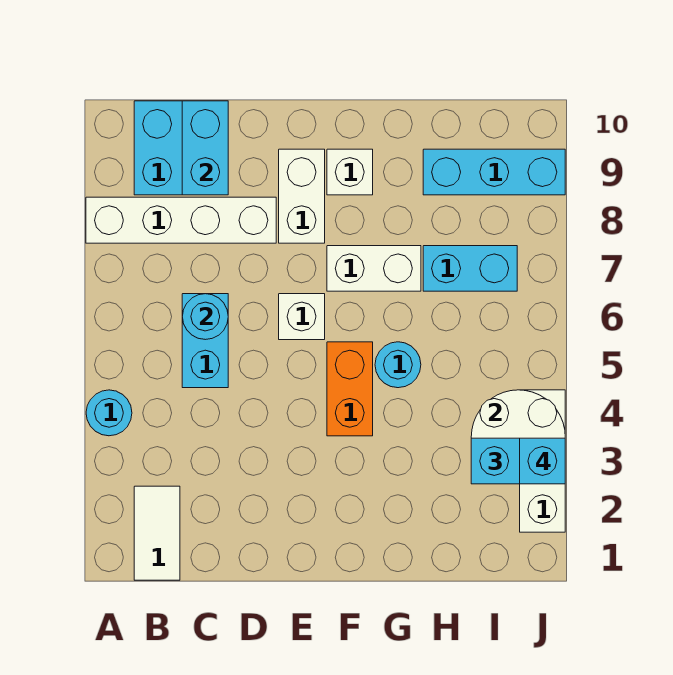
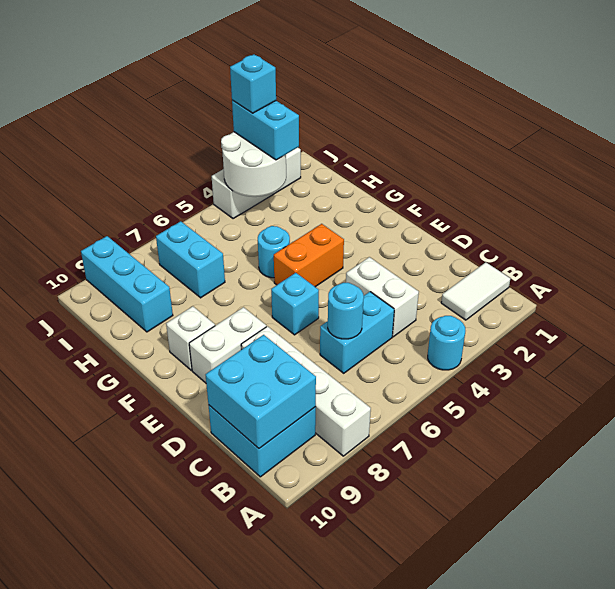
cyan 1x2 brick [182,101,228,195] -> cyan 2x2 brick [206,335,316,448]
white 1x1 brick [279,294,325,340] -> cyan 1x1 brick [271,273,319,335]
white 1x2 brick [327,246,421,291] -> white 1x2 brick moved to [346,257,419,337]

